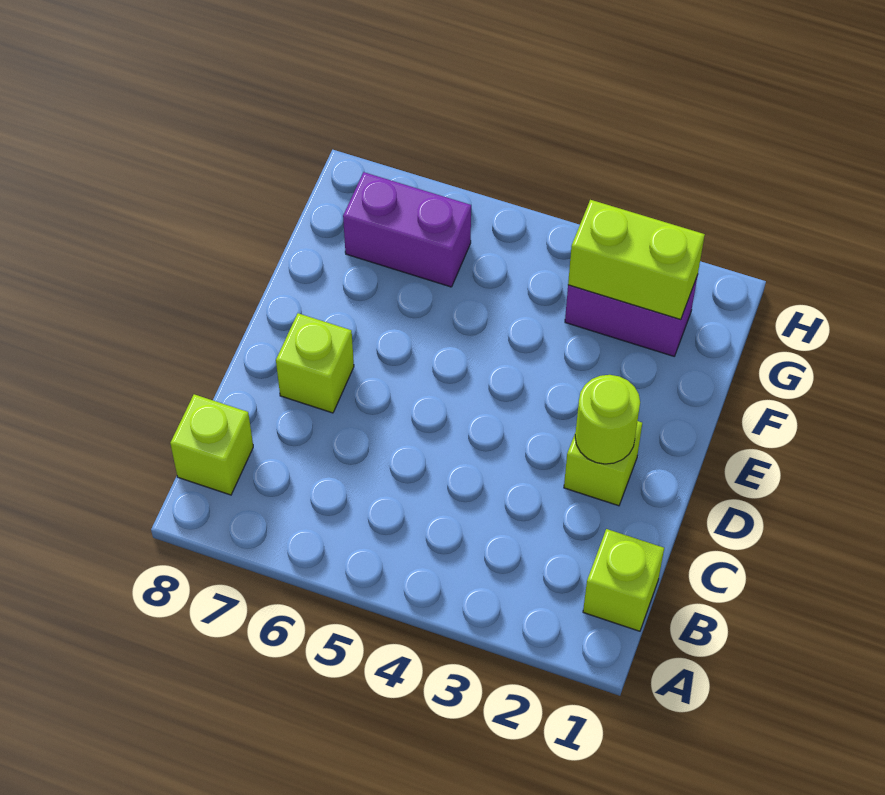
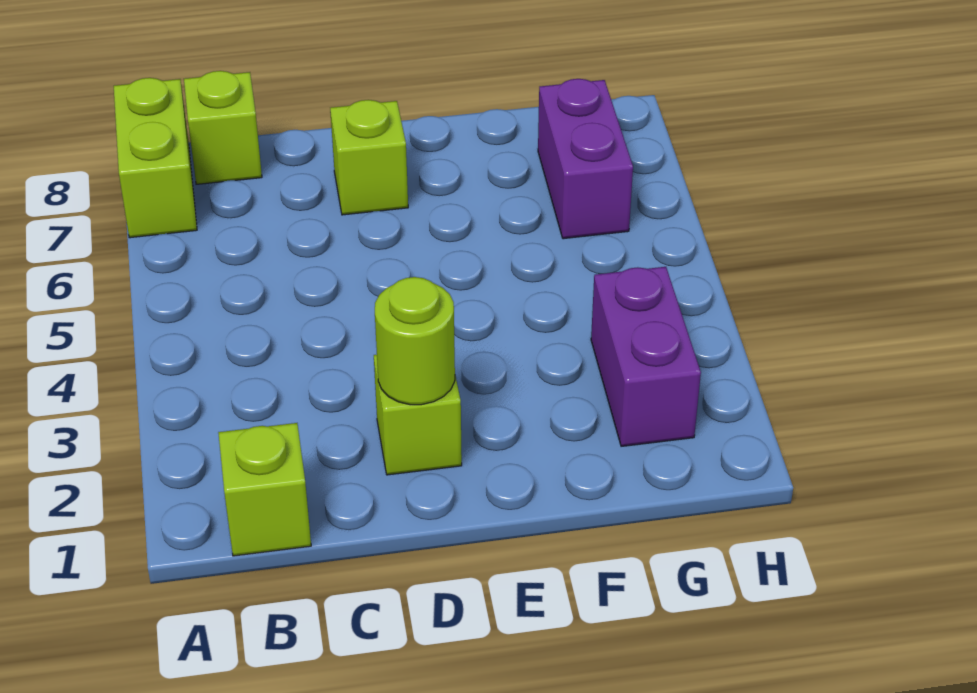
lime 1x2 brick [568,200,705,320] -> lime 1x2 brick moved to [114,78,197,238]

